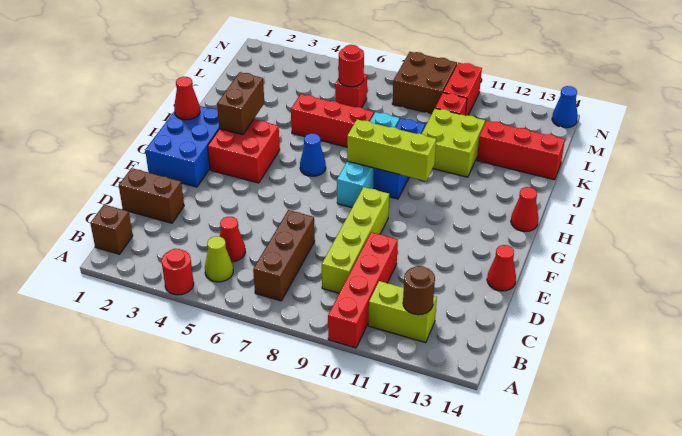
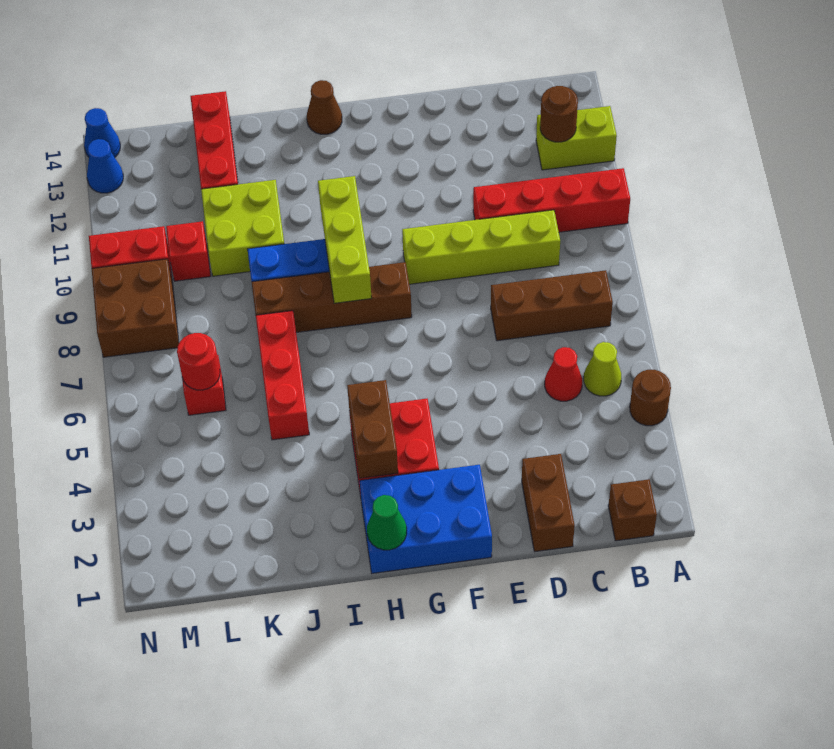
red 1x1 round brick [162,249,194,295] -> brown 1x1 round brick [630,370,671,426]
lime 1x2 brick [368,281,437,343] -> lime 1x2 brick turned to [536,106,617,170]
red 1x1 cone [487,245,516,291] -> none
cyan 1x4 brick [337,112,399,207] -> brown 1x4 brick [252,262,412,332]
red 1x1 cone [174,77,200,120] -> green 1x1 cone [367,495,407,550]
brown 1x2 brick [217,72,264,135] -> brown 1x2 brick turned to [347,380,398,478]
blue 1x1 cone [300,133,326,176] -> blue 1x1 cone moved to [87,139,123,193]
red 1x1 cone [511,187,539,231] -> brown 1x1 cone [307,80,342,134]

